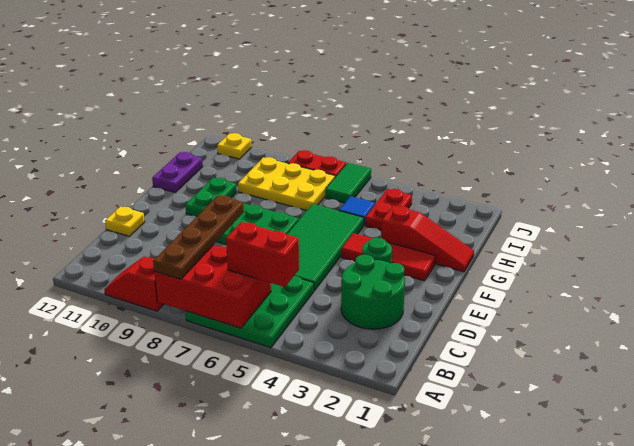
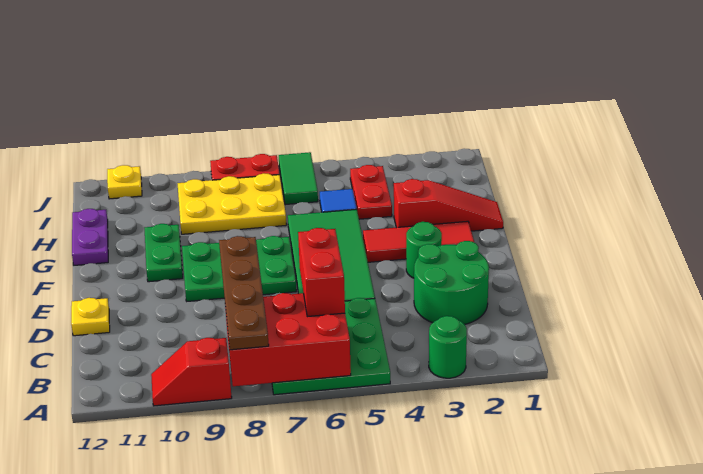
none -> green 1x1 round brick [429,316,467,378]
red 1x2 brick [226,222,299,287] -> red 1x2 brick turned to [298,228,345,317]

